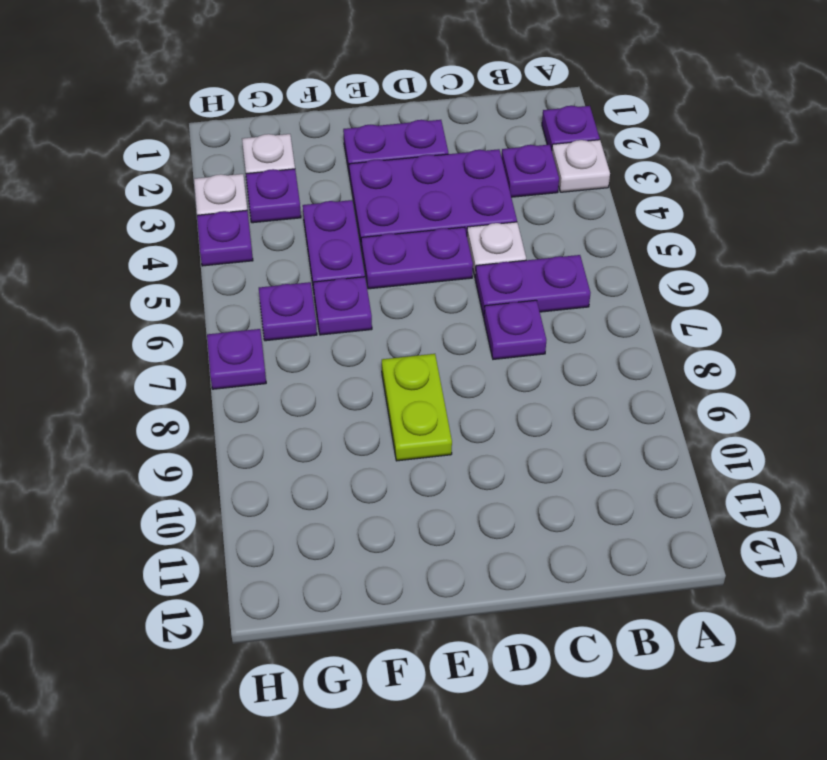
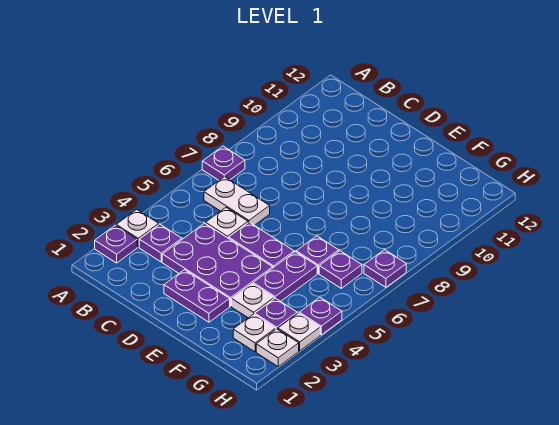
purple 1x2 plate [475,255,590,317] -> white 1x2 plate [204,177,270,225]
purple 1x1 plate [484,300,546,359] -> purple 1x1 plate moved to [202,146,245,180]
lime 1x2 plate [382,354,452,461] -> none
none -> white 1x1 plate [232,284,274,318]
none -> white 1x1 plate [256,329,299,366]

